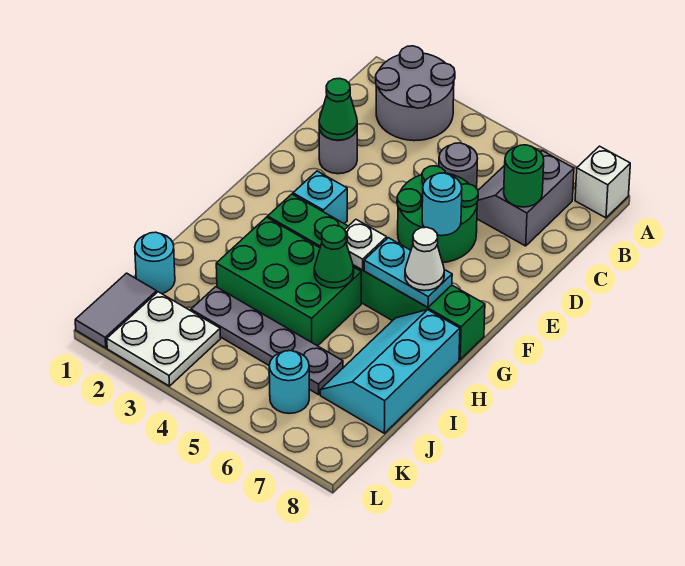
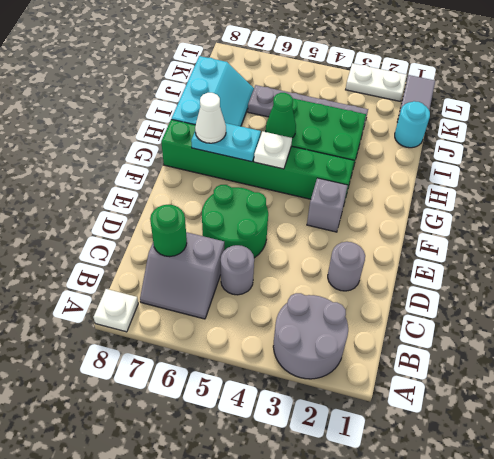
white 1x1 brick [575,146,630,218] -> white 1x1 plate [93,289,138,332]
grey 2x2 slope [477,151,574,246] -> grey 2x2 slope turned to [140,232,224,319]
green 1x1 cone [319,79,357,140] -> none
cyan 1x1 round brick [422,173,462,236] -> none
cyan 1x1 brick [293,171,347,224] -> grey 1x1 brick [307,178,348,232]
white 2x2 plate [107,292,221,386] -> white 1x2 plate [346,63,407,101]
cyan 1x1 round brick [269,351,309,413] -> none

